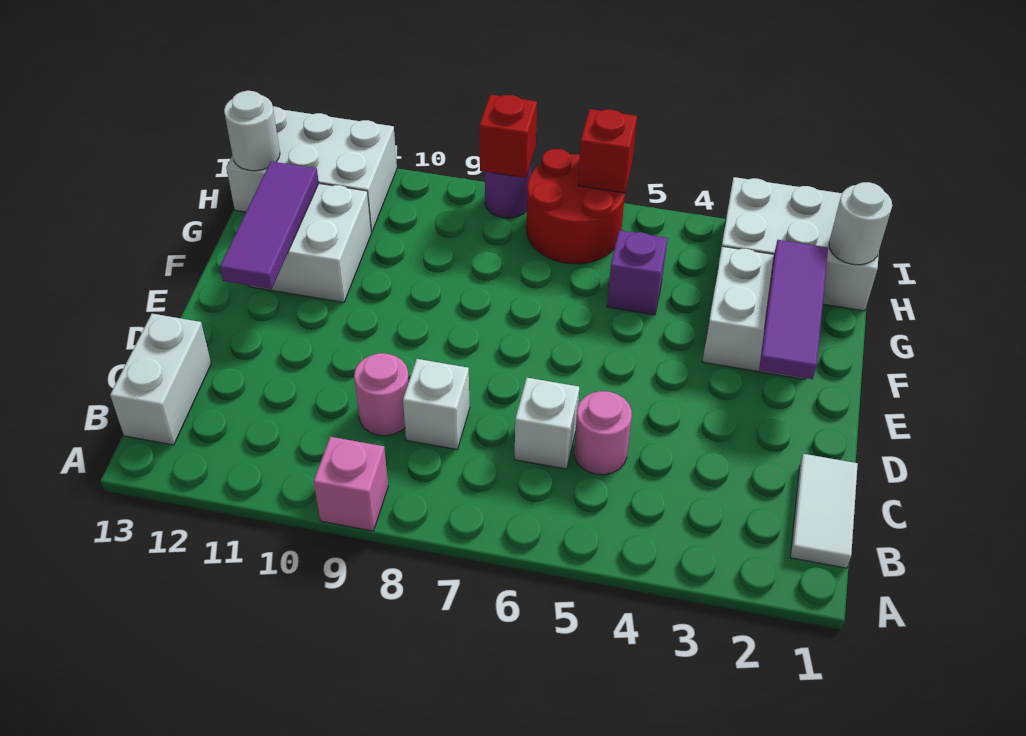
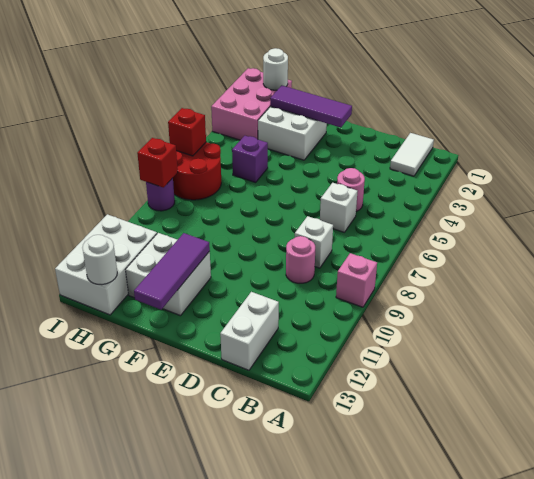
white 1x2 tile [790,454,858,568] -> white 1x2 tile turned to [390,133,434,176]
white 1x2 brick [110,314,211,445] -> white 1x2 brick turned to [220,292,279,370]
purple 1x3 tile [220,161,319,289] -> purple 1x3 tile turned to [134,233,210,310]
white 2x3 brick [719,177,879,311] -> pink 2x3 brick [211,68,292,140]

